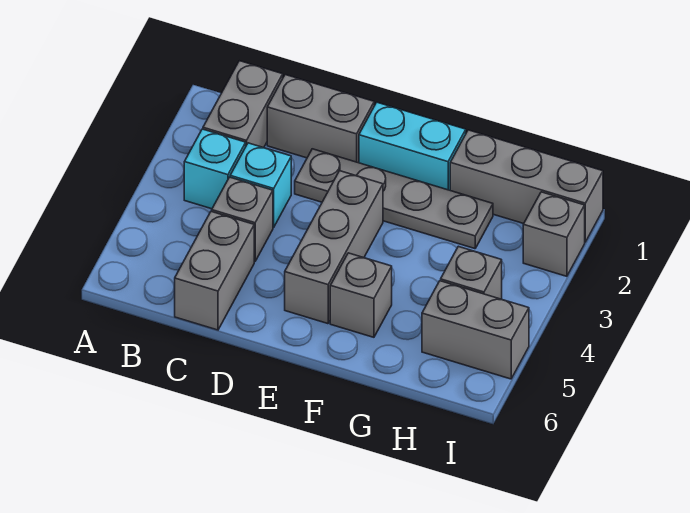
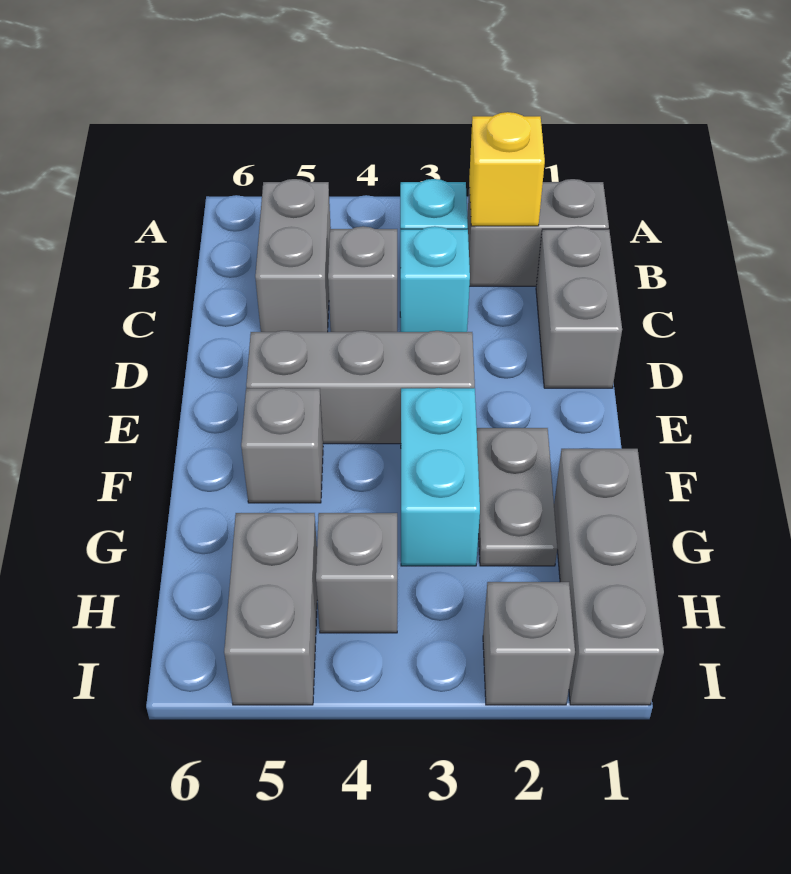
none -> yellow 1x1 brick [469,112,545,226]
grey 1x2 brick [175,211,254,330] -> grey 1x2 brick turned to [255,179,331,332]
grey 1x4 plate [295,149,493,249] -> grey 1x2 plate [477,428,557,566]
cyan 1x2 brick [359,102,466,190] -> cyan 1x2 brick moved to [401,388,480,566]

